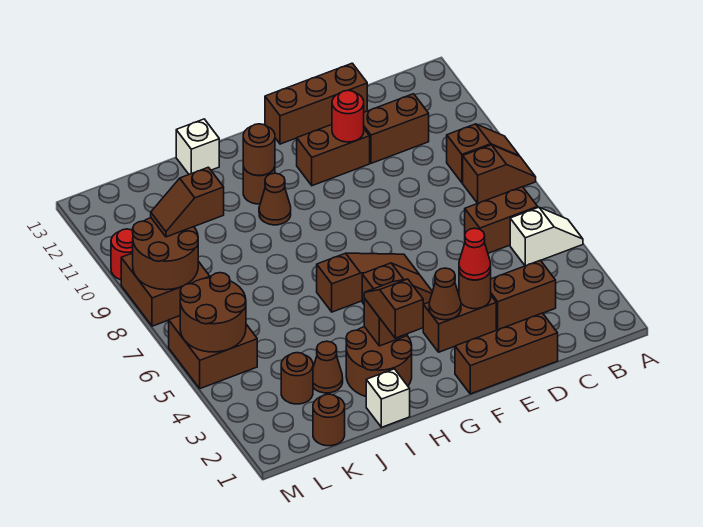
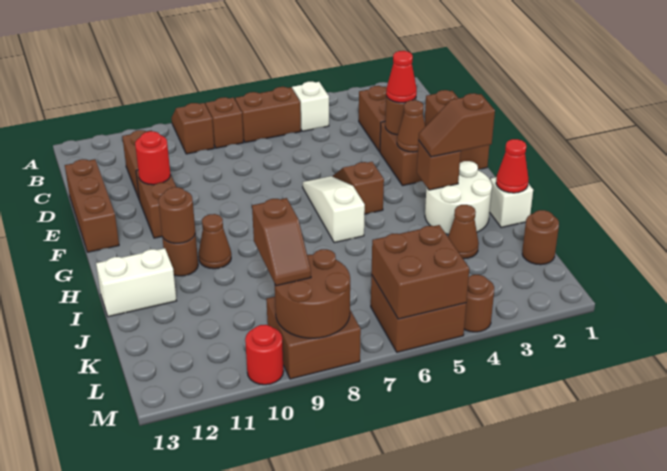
brown 1x2 brick [465,187,538,253] -> brown 1x2 brick turned to [235,87,301,143]
brown 1x3 slope [317,253,419,312] -> white 1x3 slope [303,176,365,243]
brown 2x2 round brick [346,327,412,396] -> white 2x2 round brick [425,161,492,235]
none -> red 1x1 cone [496,139,528,193]
white 1x1 brick [176,119,219,174] -> white 1x2 brick [96,248,176,317]
brown 1x1 round brick [281,353,313,404] -> brown 1x1 round brick moved to [464,275,494,332]
brown 2x2 round brick [180,273,246,352] -> brown 2x2 brick [371,225,469,319]

